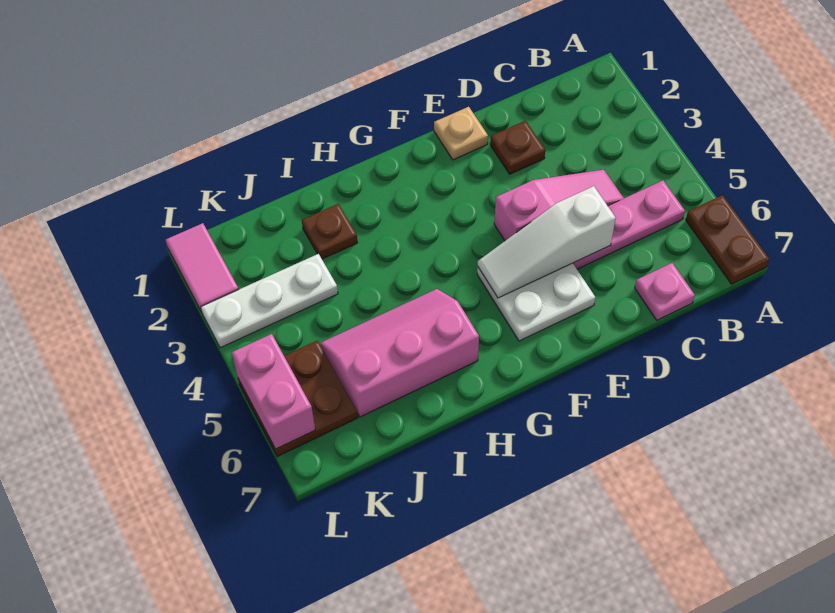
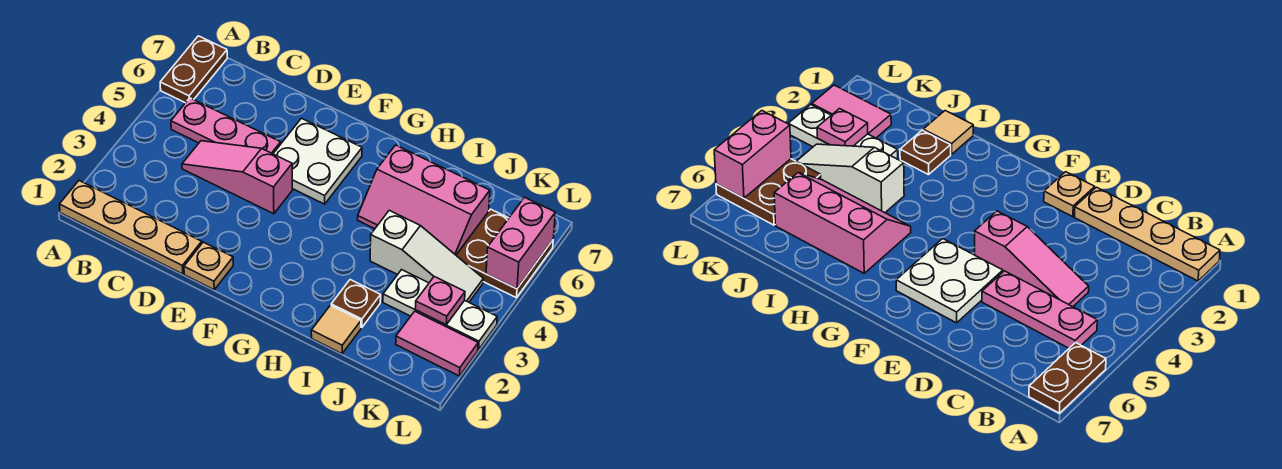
none -> tan 1x4 plate [59,181,202,274]
pink 1x1 plate [635,263,695,320] -> pink 1x1 plate moved to [415,277,465,325]
brown 1x1 plate [490,121,545,174] -> none
white 1x3 slope [478,186,616,298] -> white 1x3 slope moved to [370,210,483,302]
none -> tan 1x1 tile [311,305,361,354]
pink 1x2 tile [166,223,239,312] -> pink 1x2 tile turned to [396,311,478,376]

